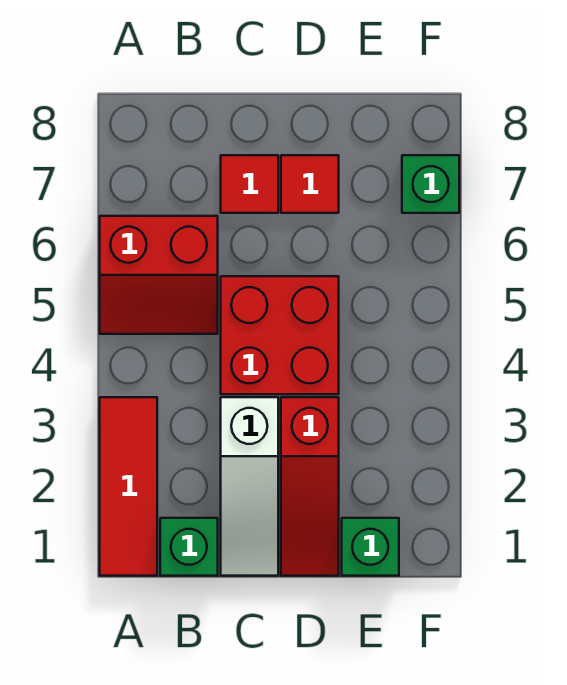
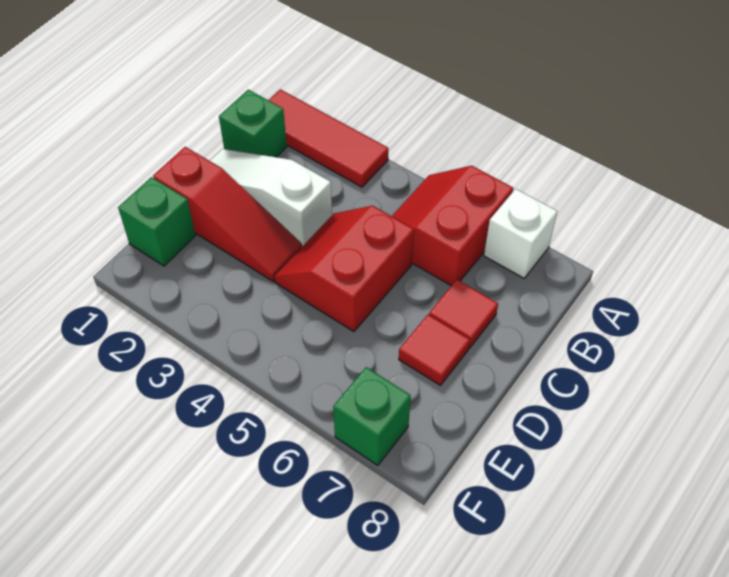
none -> white 1x1 brick [484,189,557,278]
red 2x2 brick [221,276,339,394] -> red 2x2 slope [274,206,414,331]
red 1x3 slope [281,397,339,576] -> red 1x3 slope turned to [153,147,302,281]

